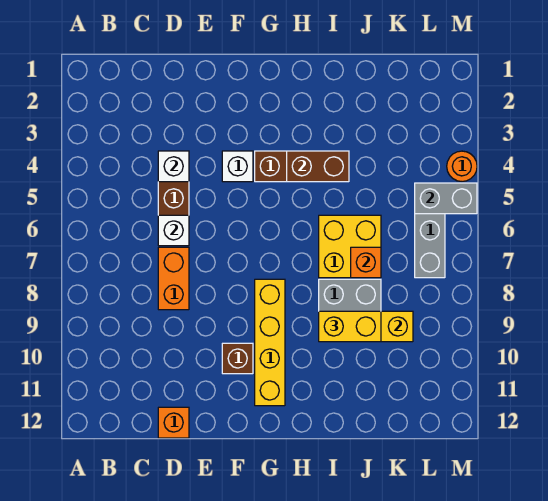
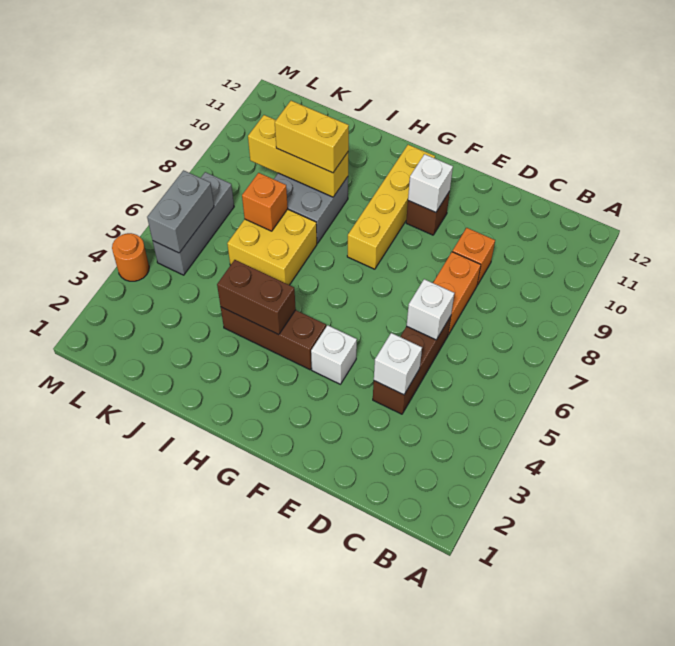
orange 1x1 brick [158,407,189,438] -> orange 1x1 brick moved to [452,228,495,285]
none -> white 1x1 brick [408,154,453,212]
grey 1x2 brick [415,183,477,214] -> grey 1x2 brick turned to [147,170,214,253]

